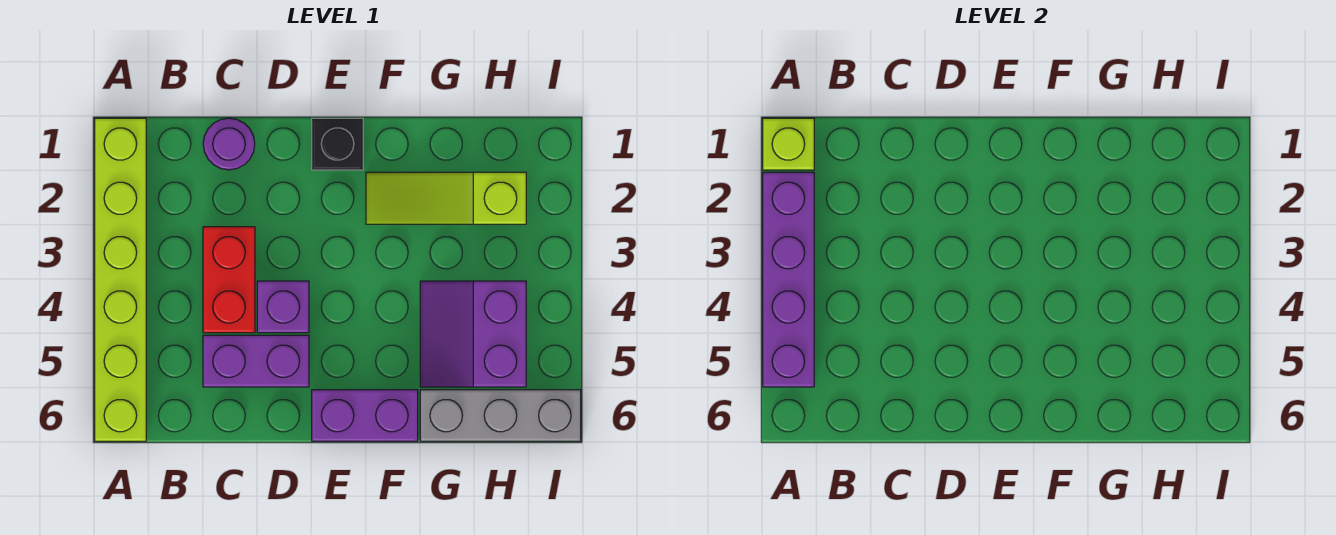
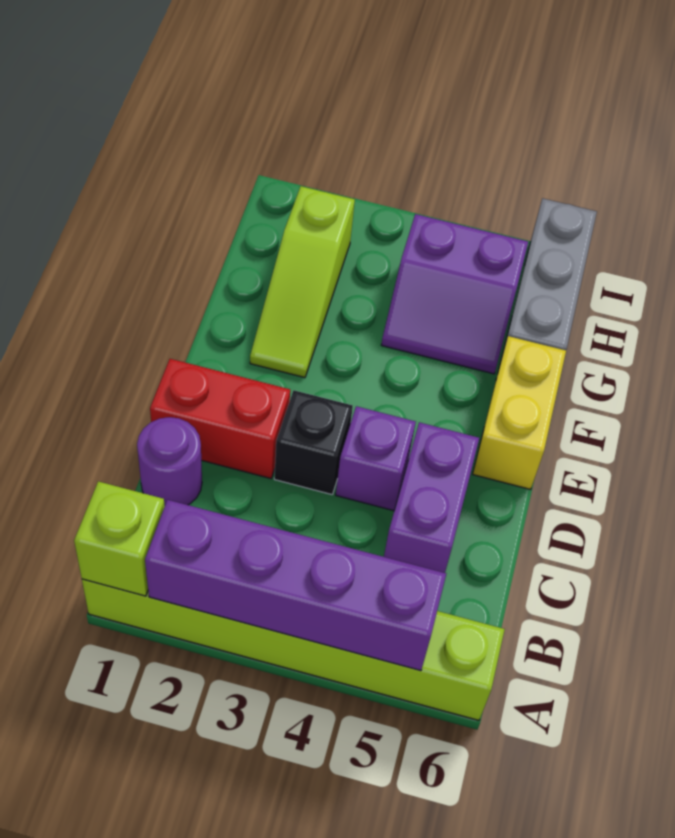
red 1x2 brick [203,227,255,333] -> red 1x2 brick moved to [150,359,290,479]
black 1x1 brick [312,118,363,170] -> black 1x1 brick moved to [274,390,353,494]
purple 1x2 brick [312,390,418,441] -> yellow 1x2 brick [473,336,566,489]

